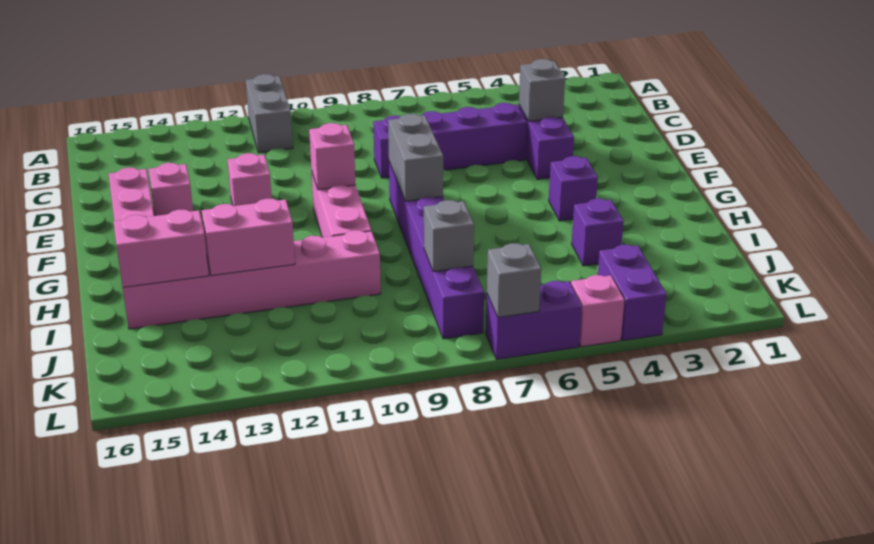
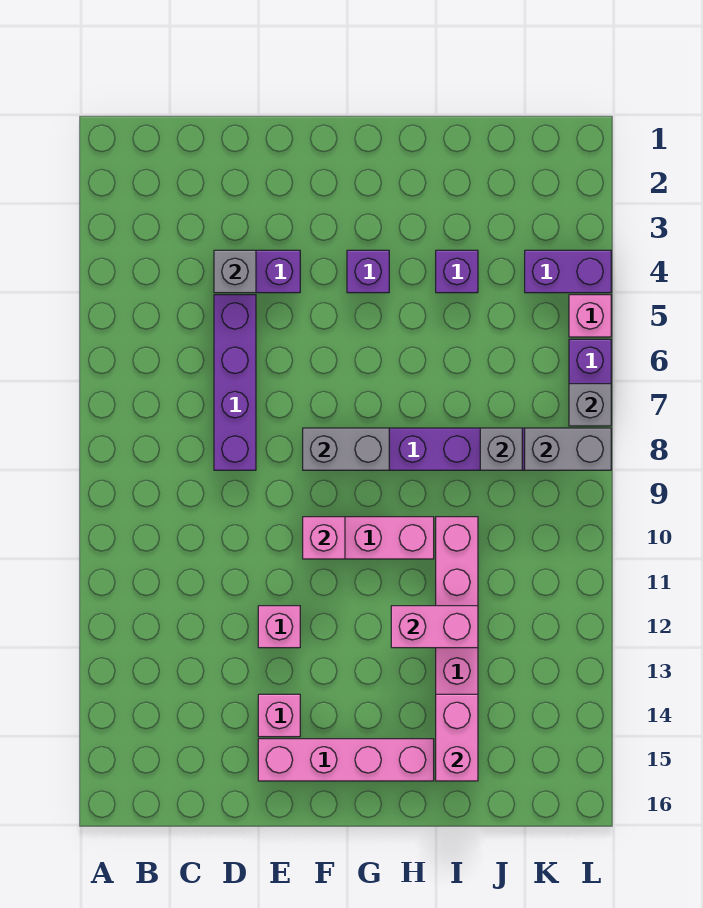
grey 1x2 brick [246,74,293,153] -> grey 1x2 brick moved to [525,428,611,470]
pink 1x2 brick [202,199,295,276] -> pink 1x2 brick turned to [391,606,478,648]

